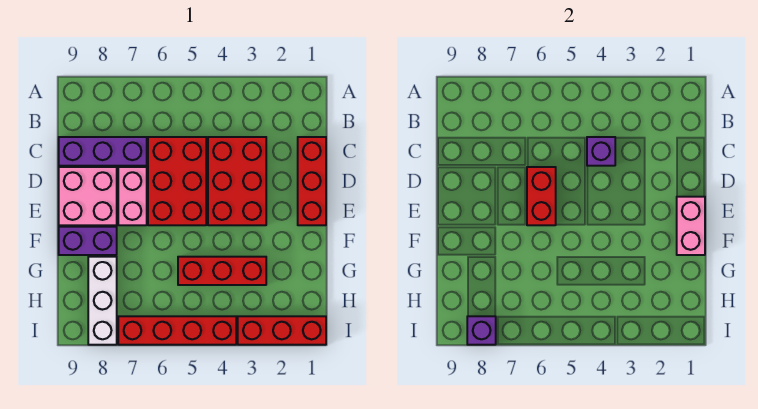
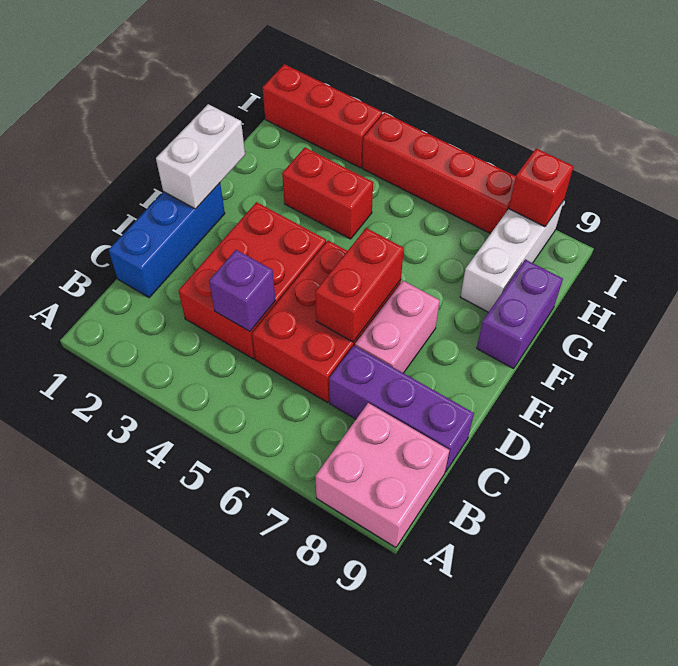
red 1x3 brick [298,137,326,225] -> blue 1x3 brick [109,183,225,298]
pink 2x2 brick [59,167,117,225] -> pink 2x2 brick moved to [315,403,449,548]
pink 1x2 brick [677,197,705,255] -> white 1x2 brick [156,104,245,209]
purple 1x2 brick [59,227,117,255] -> purple 1x2 brick turned to [477,259,563,369]
red 1x3 brick [178,257,266,285] -> red 1x2 brick [282,148,373,239]
purple 1x1 brick [467,316,496,345] -> red 1x1 brick [509,148,574,227]

